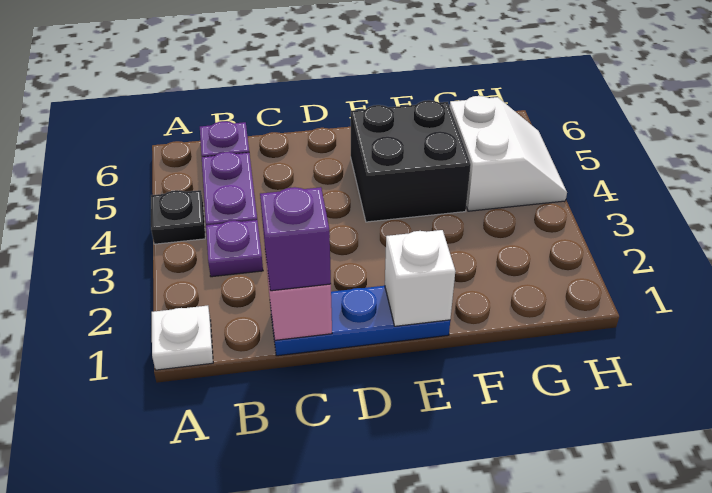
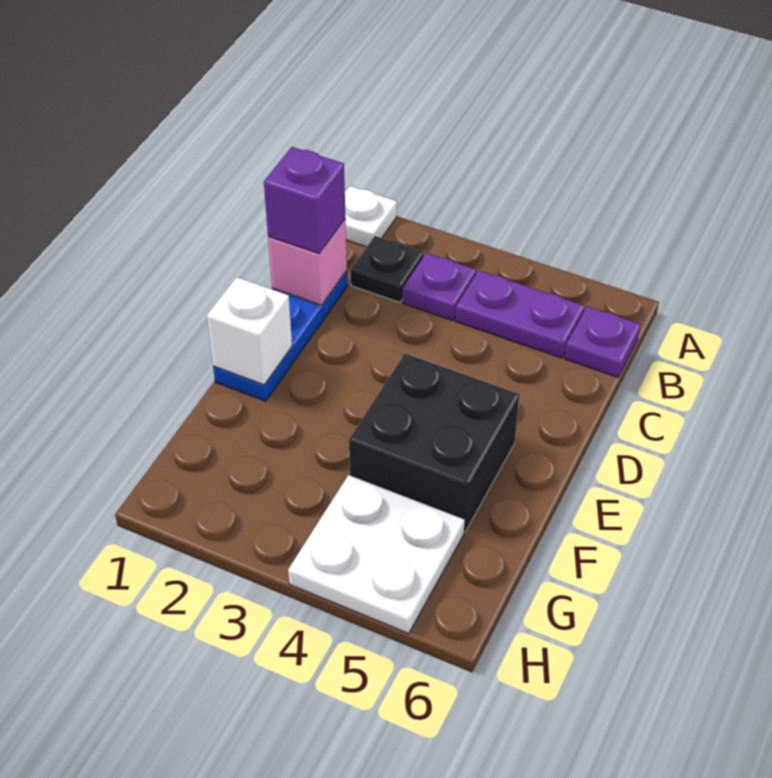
black 1x1 plate [151,190,205,244] -> black 1x1 plate moved to [351,236,424,302]
white 2x2 slope [450,96,567,211] -> white 2x2 plate [288,475,465,633]

